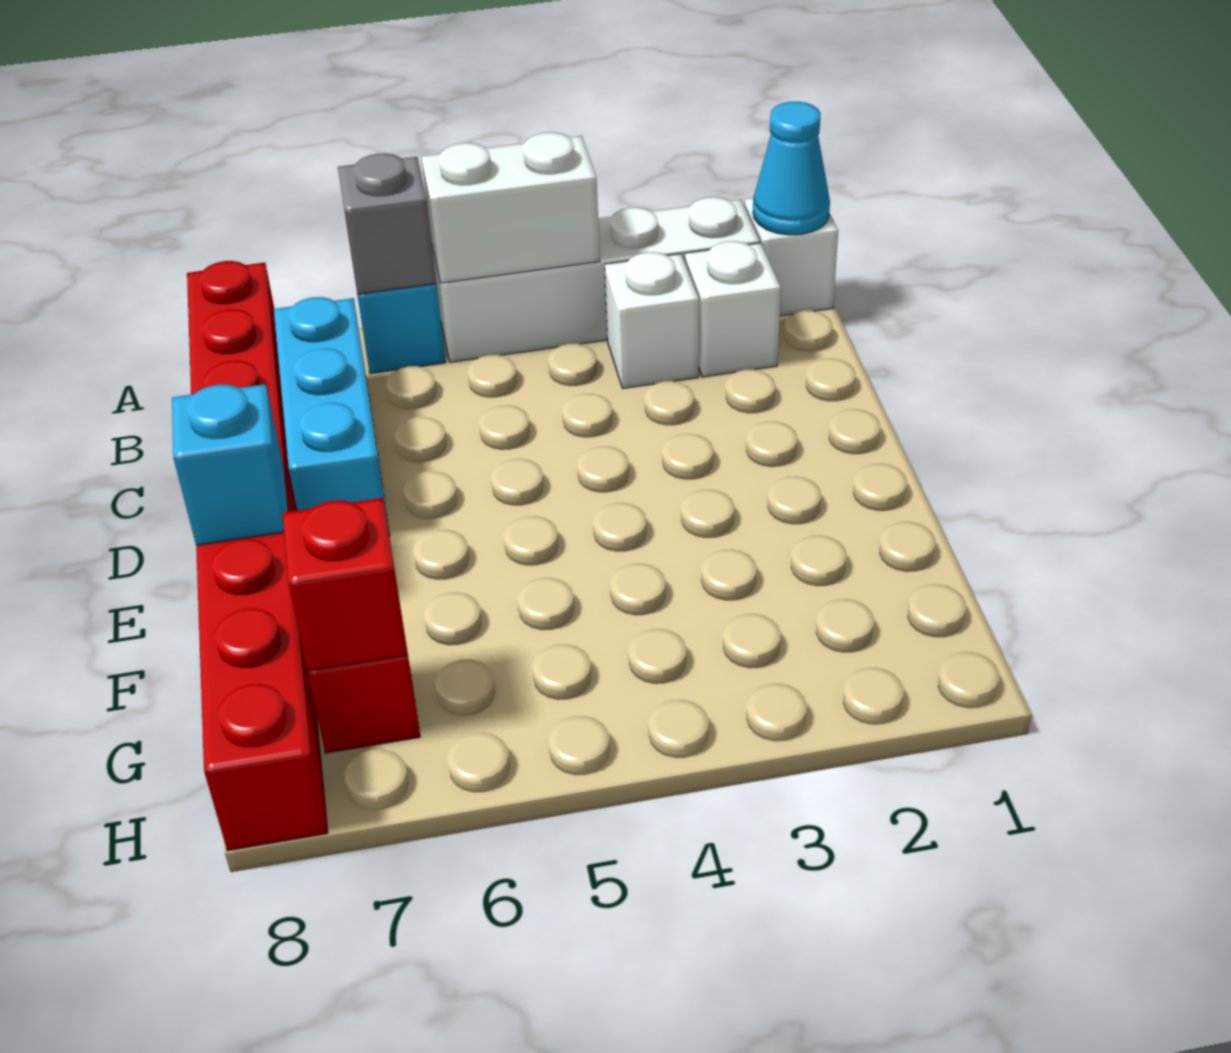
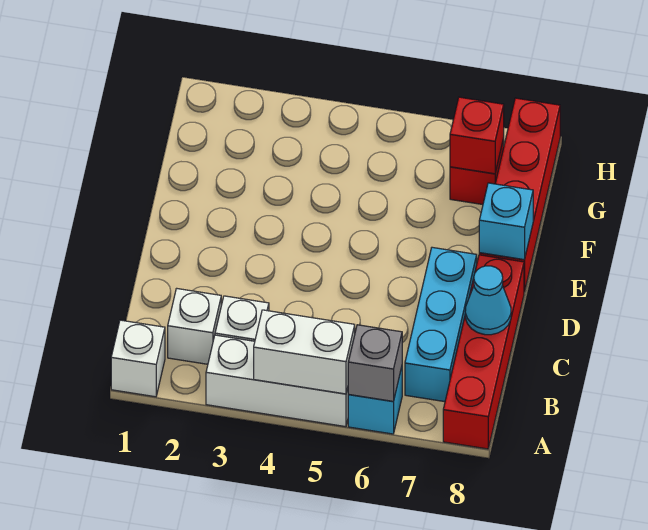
cyan 1x1 cone [753,102,830,235] -> cyan 1x1 cone moved to [465,266,511,335]
white 1x4 brick [432,197,760,362] -> white 1x3 brick [206,335,349,427]

